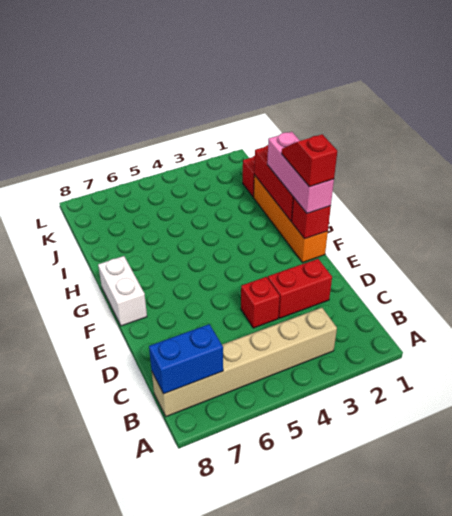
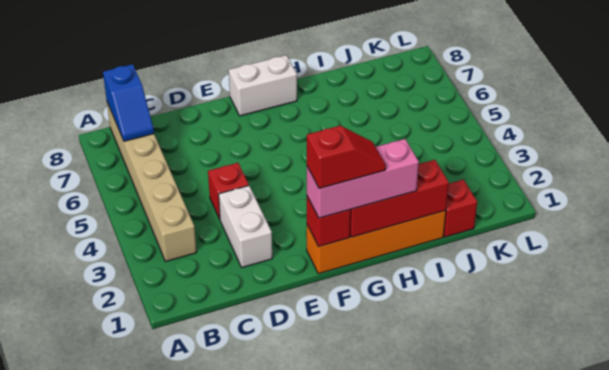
blue 1x2 brick [149,324,223,394] -> blue 1x2 slope [103,64,154,141]
red 1x2 brick [268,259,332,318] -> white 1x2 brick [219,186,272,267]

